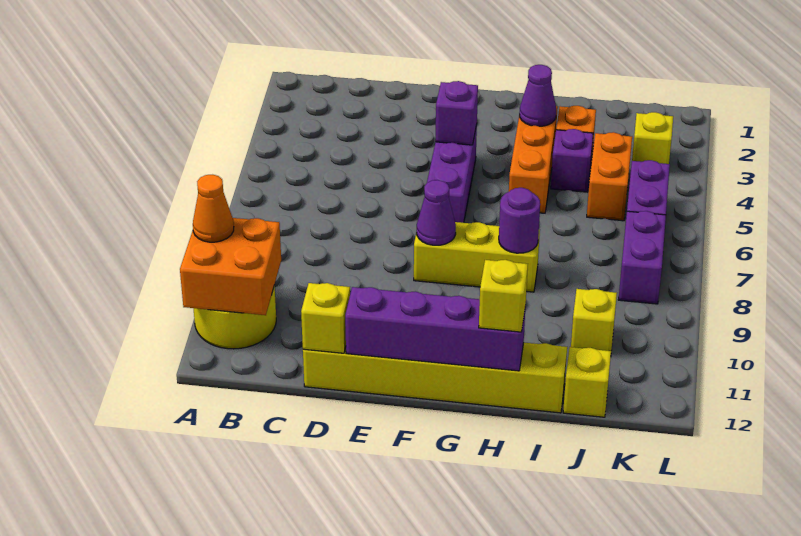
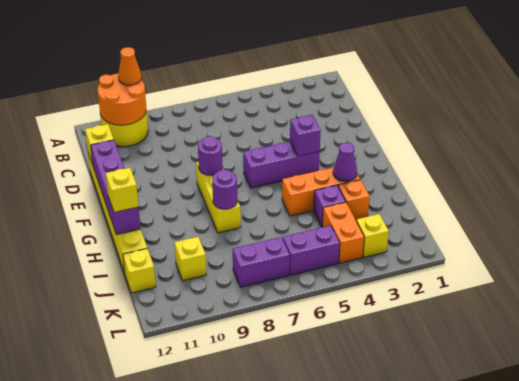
orange 2x2 brick [180,218,281,315] -> orange 2x2 round brick [98,74,146,125]
purple 1x1 cone [417,180,456,245] -> purple 1x1 round brick [198,136,222,175]
orange 1x2 brick [587,132,632,221] -> orange 1x2 brick turned to [322,202,364,263]

